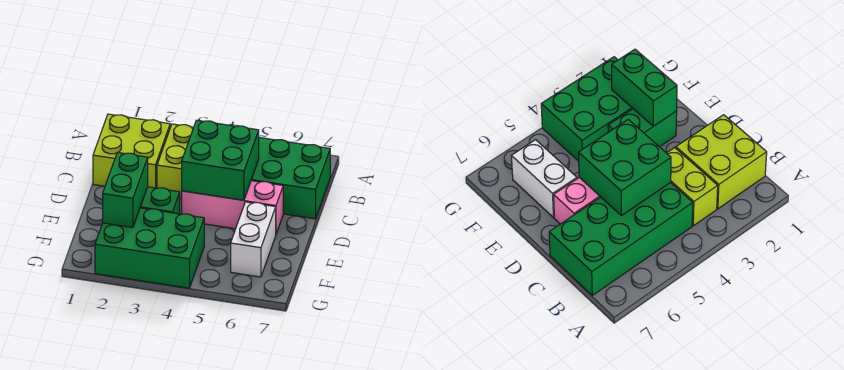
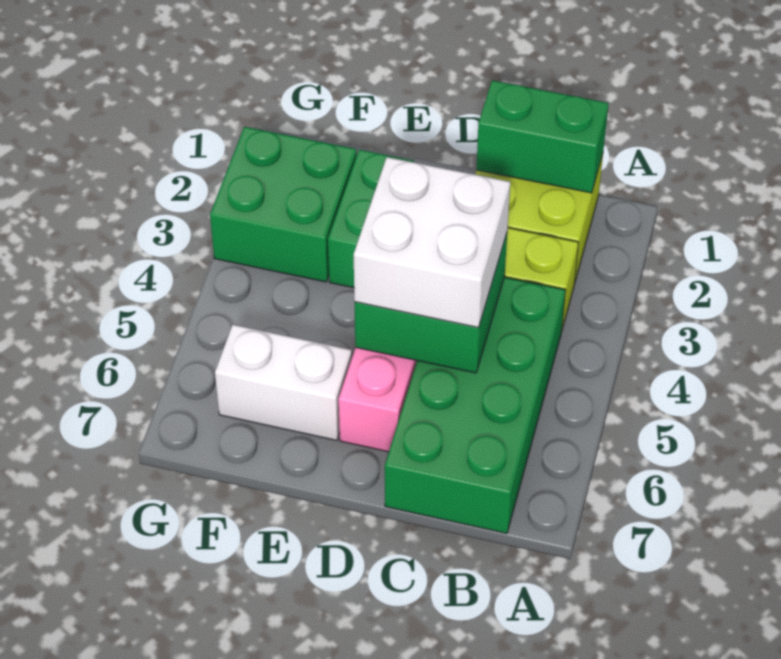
none -> white 2x2 brick [354,157,510,328]
green 1x2 brick [103,152,148,228] -> green 1x2 brick moved to [476,80,609,193]
green 2x3 brick [95,208,204,288] -> green 2x2 brick [210,127,356,282]

